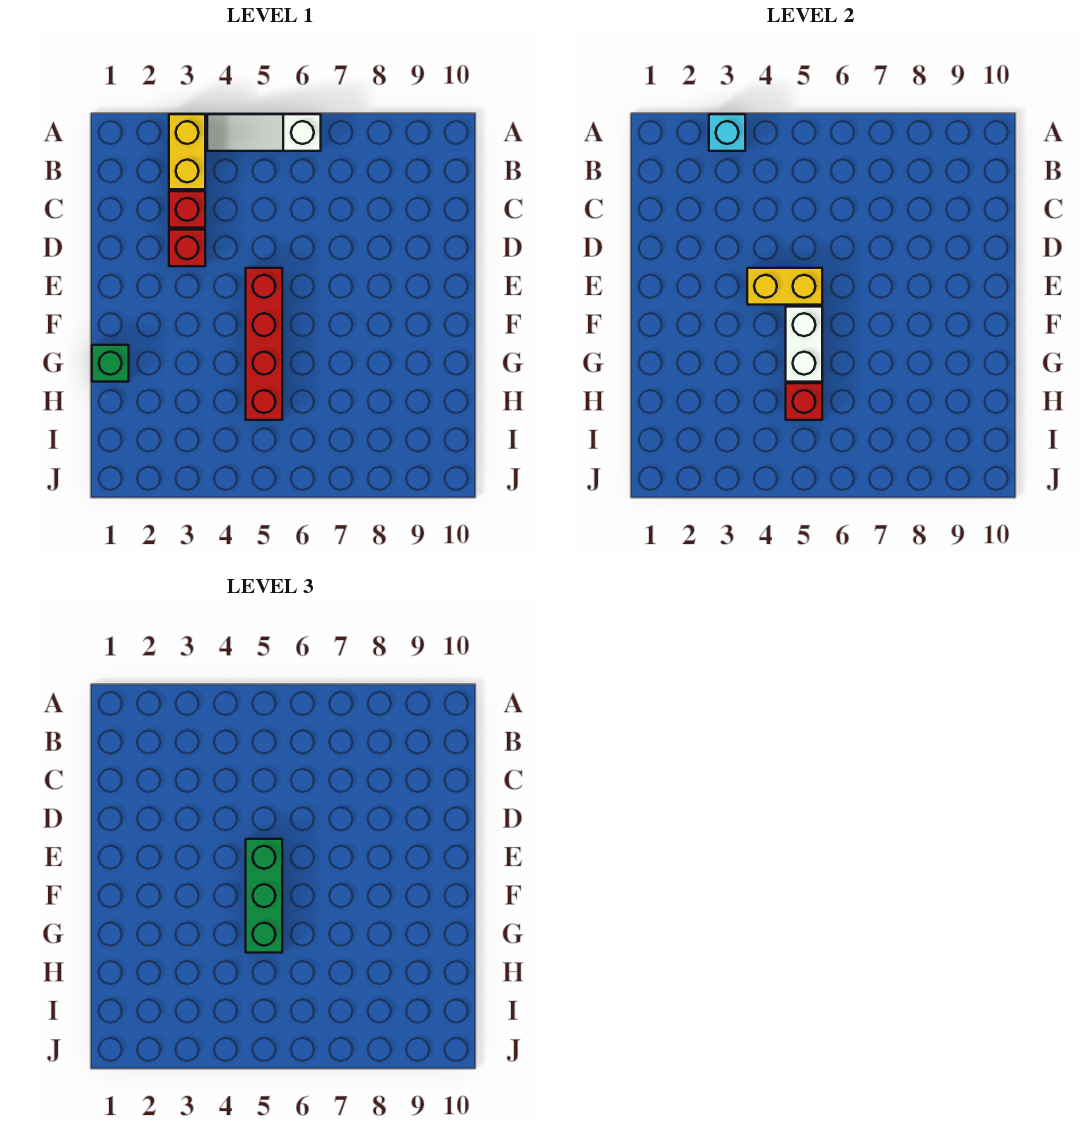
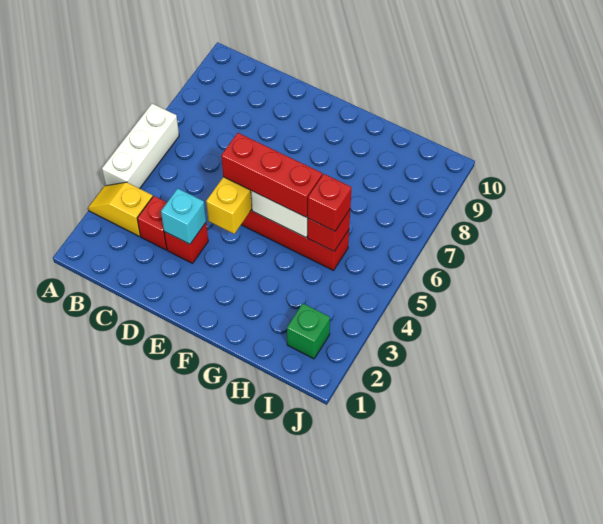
yellow 1x2 brick [169,114,205,189] -> yellow 1x2 slope [88,182,153,237]
cyan 1x1 brick [709,114,745,151] -> cyan 1x1 brick moved to [161,189,206,244]
white 1x3 slope [207,114,321,151] -> white 1x3 brick [102,104,179,189]
green 1x3 brick [246,839,282,953] -> red 1x3 brick [221,133,322,217]
green 1x1 brick [92,345,129,382] -> green 1x1 brick moved to [287,303,330,359]
none -> red 1x1 brick [308,174,352,231]

